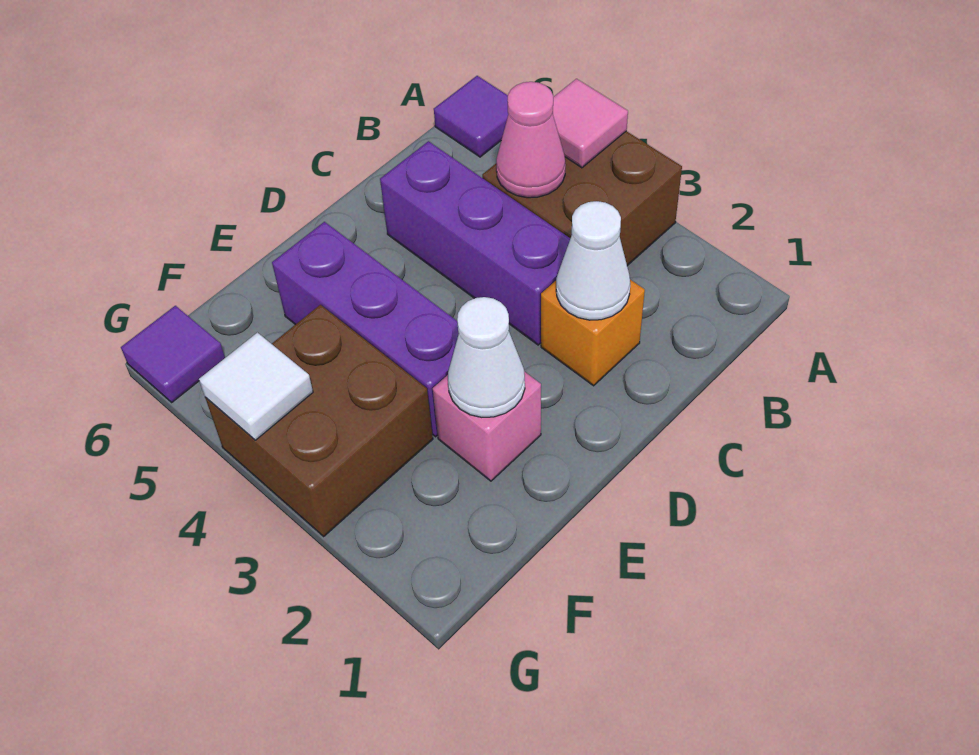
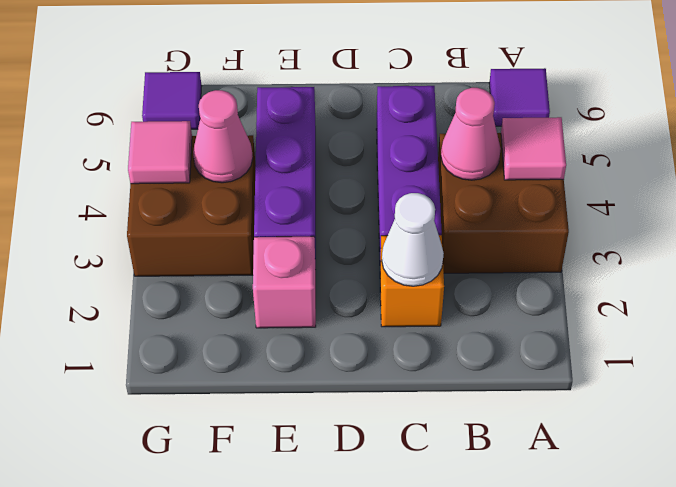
white 1x1 cone [448,297,525,417] -> none
none -> pink 1x1 cone [193,90,253,183]
white 1x1 tile [199,332,313,440] -> pink 1x1 tile [128,121,192,184]

